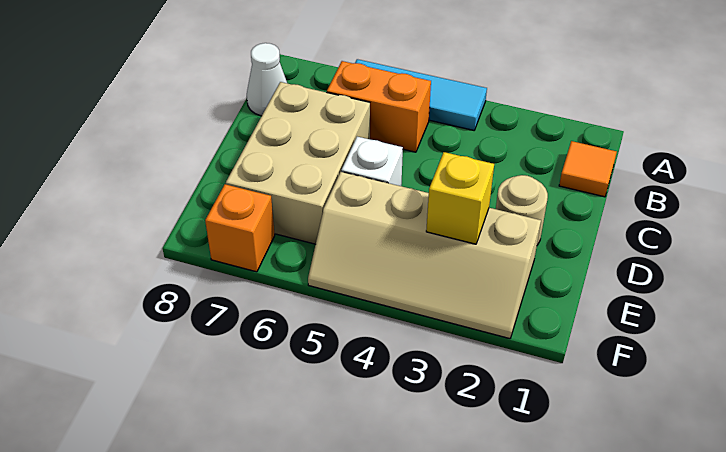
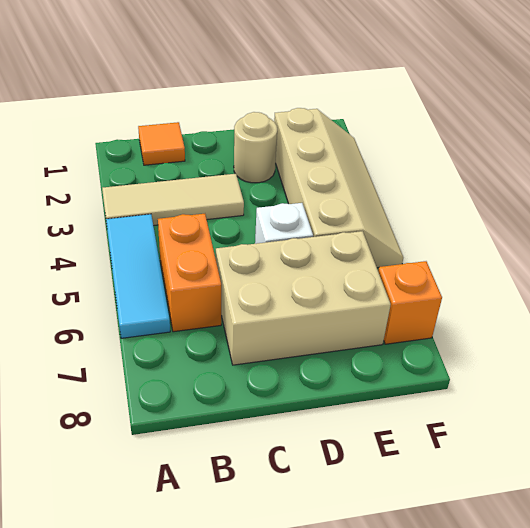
none -> tan 1x3 tile [102,174,244,226]
white 1x1 cone [247,43,287,116] -> none
yellow 1x1 brick [426,152,494,244] -> none

